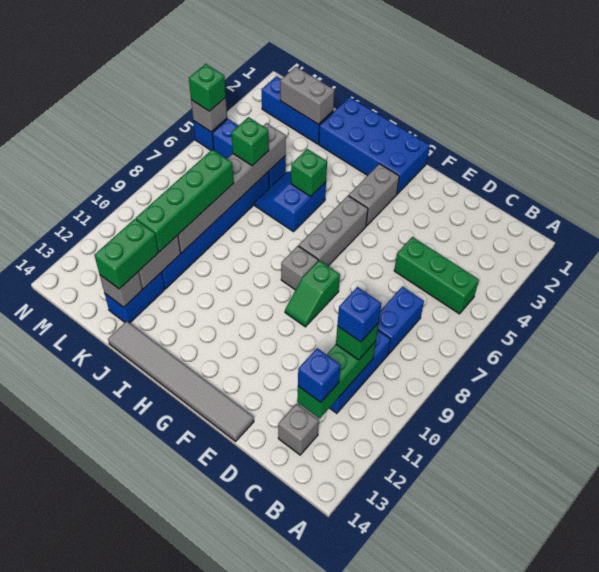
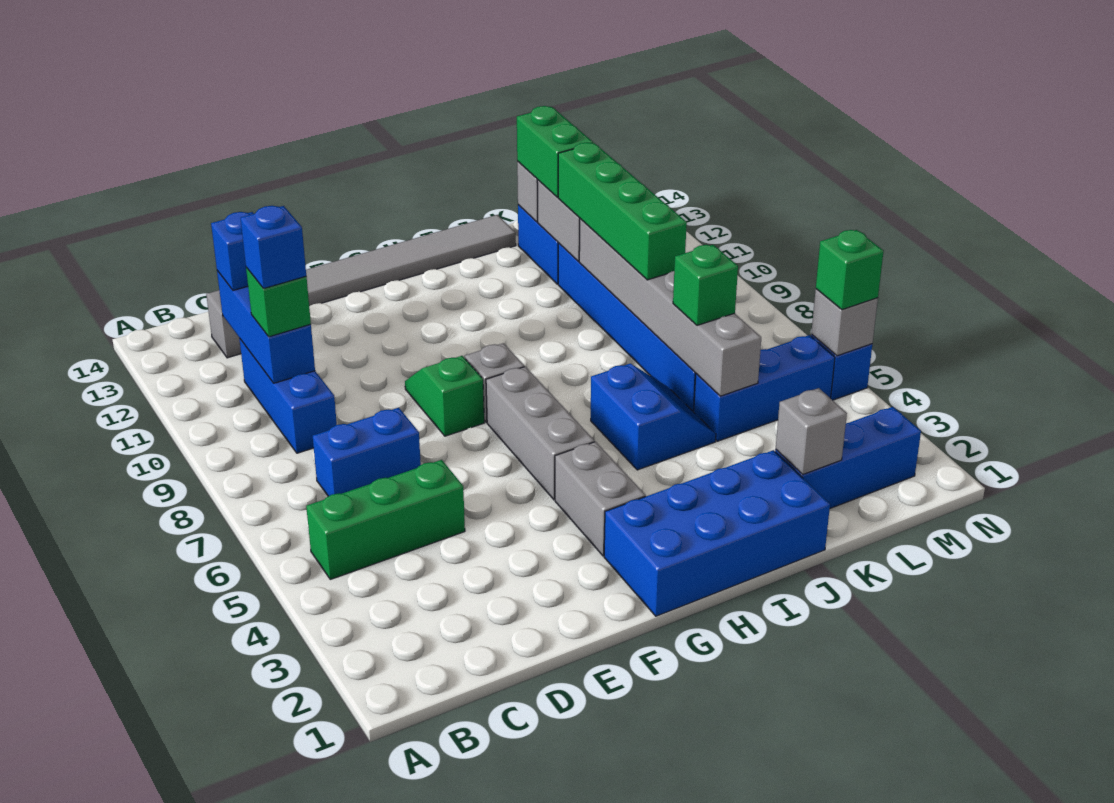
blue 1x2 brick [378,287,424,354] -> blue 1x2 brick turned to [313,408,421,496]
green 1x3 brick [297,341,376,418] -> blue 1x3 brick [217,271,315,383]
green 1x1 brick [291,149,327,196] -> none
grey 1x2 brick [280,67,335,124] -> grey 1x1 brick [776,388,847,475]

